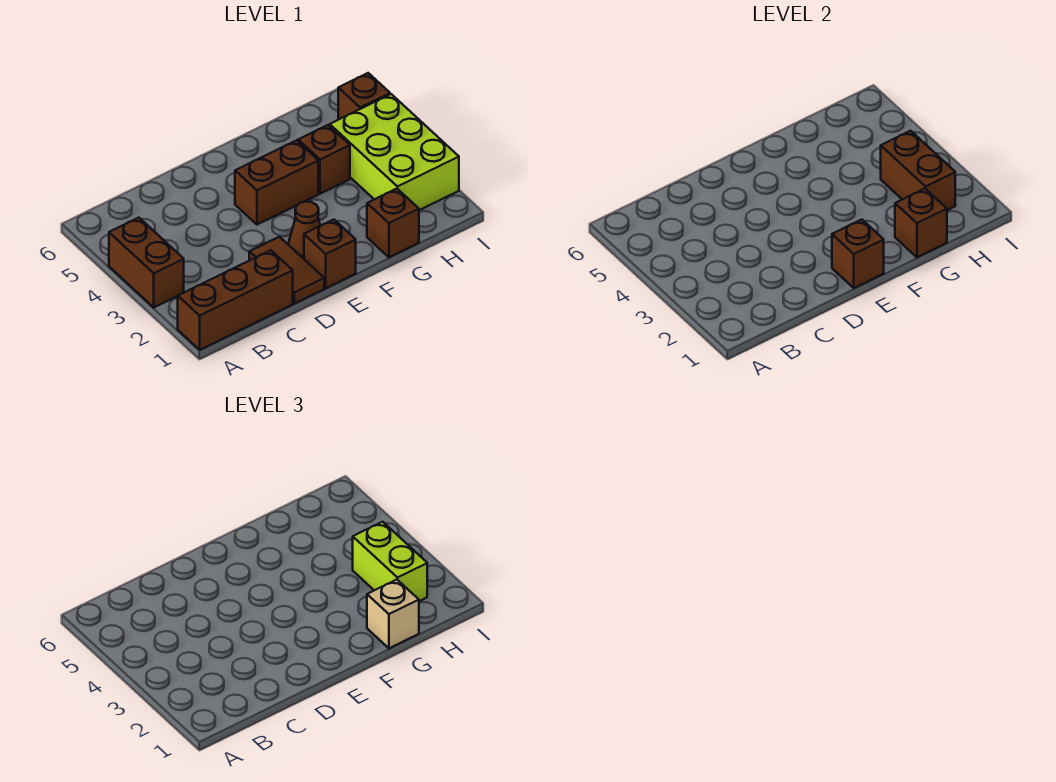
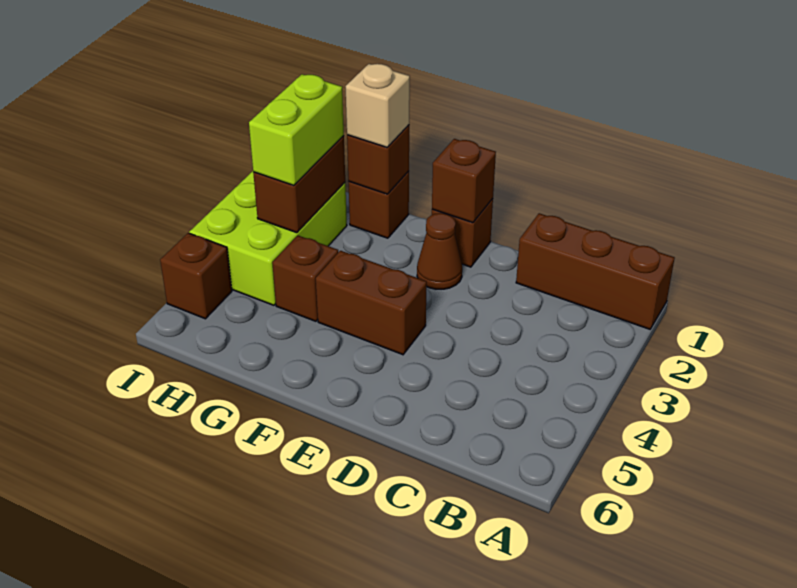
brown 1x2 brick [109,218,184,307] -> none
brown 1x2 tile [249,237,324,304] -> none

